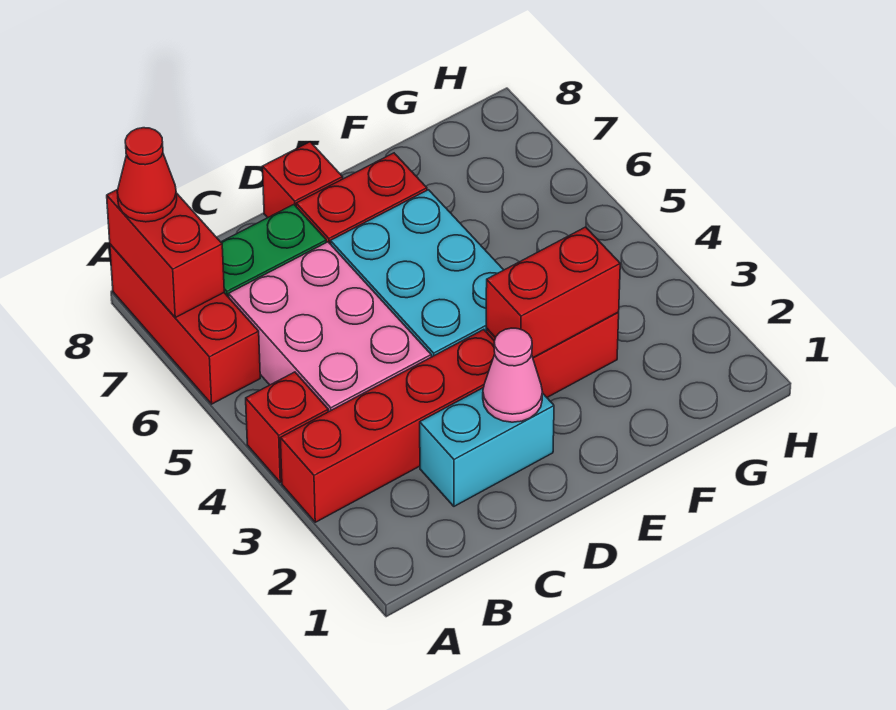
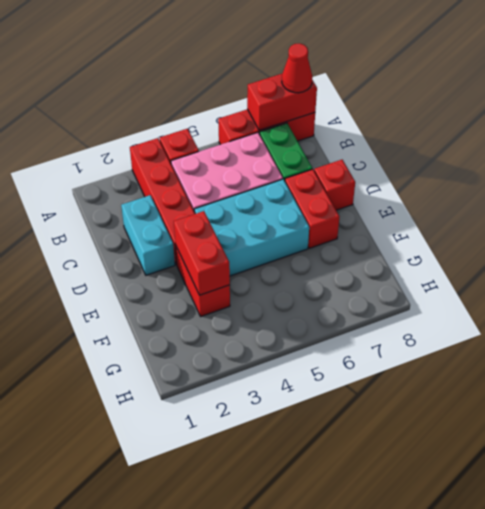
pink 1x1 cone [483,328,543,422] -> none

